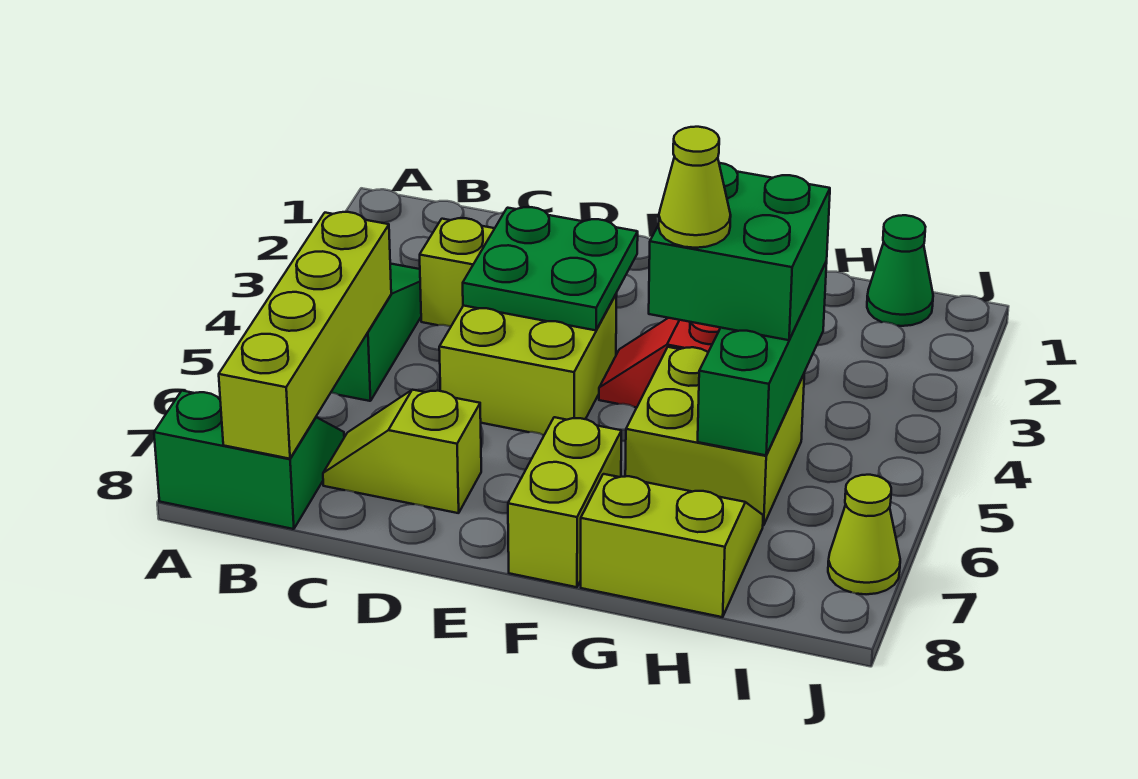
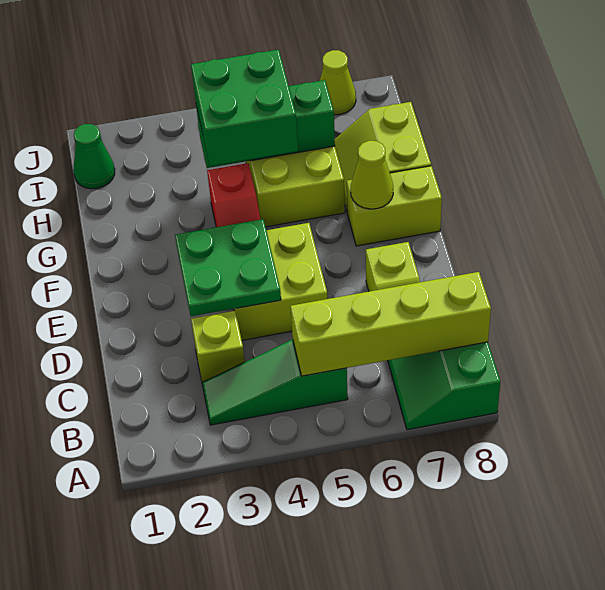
lime 1x1 cone [659,127,731,248] -> lime 1x1 cone moved to [351,141,393,209]

